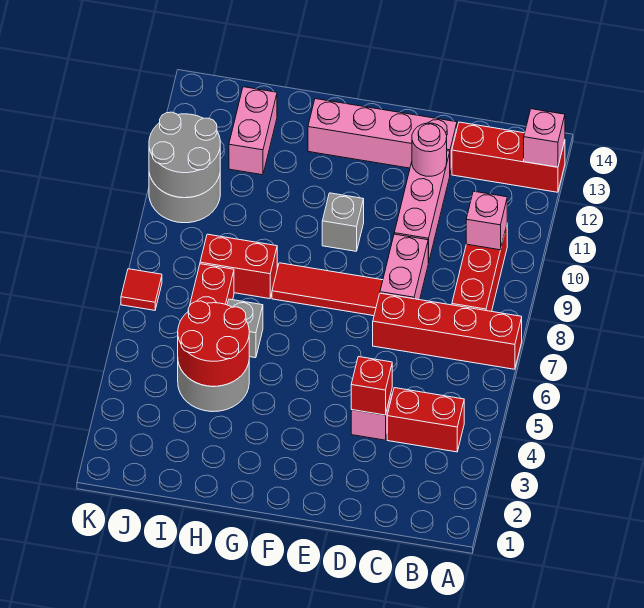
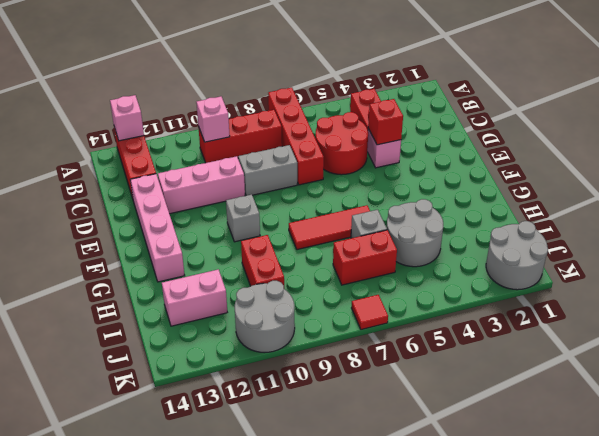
pink 1x2 brick [380,234,428,300] -> grey 1x2 brick [238,145,297,196]
pink 1x1 round brick [412,123,447,176] -> none
red 1x3 tile [272,263,383,316] -> red 1x3 tile turned to [289,205,370,250]
red 2x2 round brick [178,301,249,386] -> red 2x2 round brick moved to [315,112,368,175]
red 1x2 brick [200,234,277,299] -> red 1x2 brick moved to [241,235,284,286]
grey 2x2 round brick [149,112,220,198] -> grey 2x2 round brick moved to [486,221,548,290]

